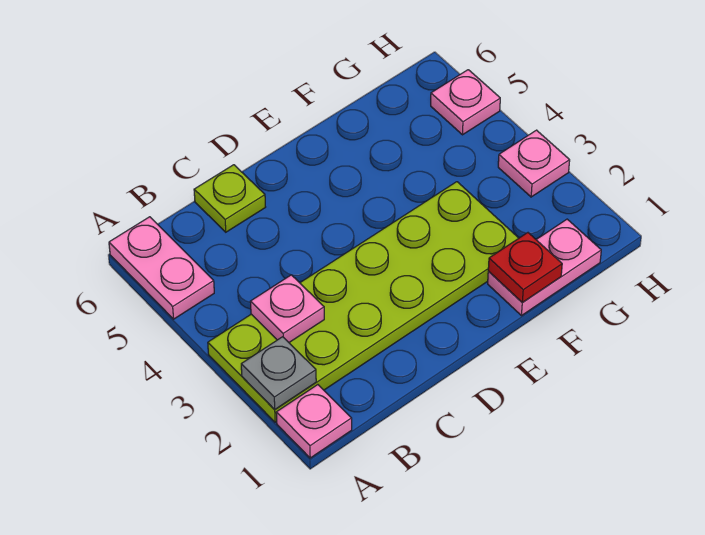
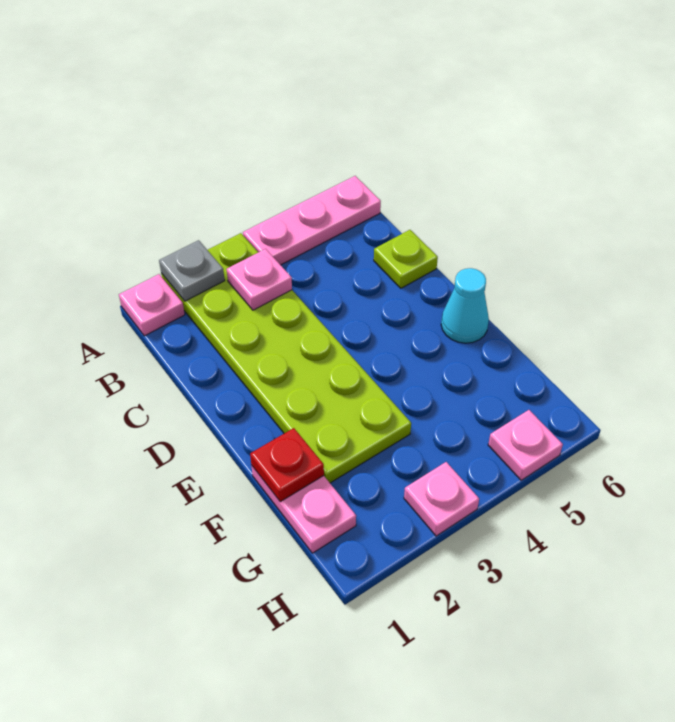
pink 1x2 plate [109,217,214,319] -> pink 1x3 plate [243,176,381,265]
none -> cyan 1x1 cone [441,268,489,343]

